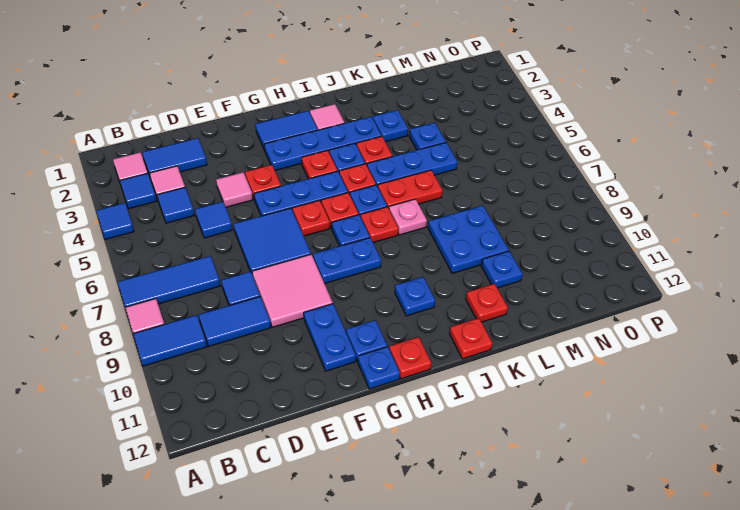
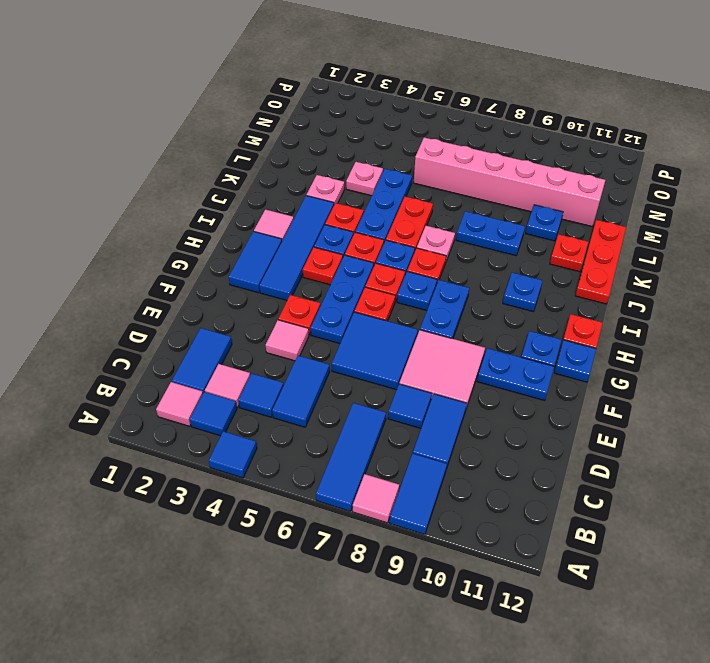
blue 1x1 tile [195,202,232,238] -> blue 1x2 tile [272,356,330,427]
blue 1x4 plate [264,117,382,170] -> blue 1x4 tile [259,196,334,300]
red 1x1 plate [450,318,492,359] -> red 1x3 plate [575,220,626,304]
blue 1x1 plate [373,110,408,142] -> pink 1x1 plate [307,175,344,205]
blue 2x2 plate [428,206,509,273] -> blue 1x2 plate [456,211,525,256]
blue 1x1 plate [409,123,446,150] -> pink 1x1 plate [346,162,383,196]
none -> pink 1x6 brick [414,137,605,226]

